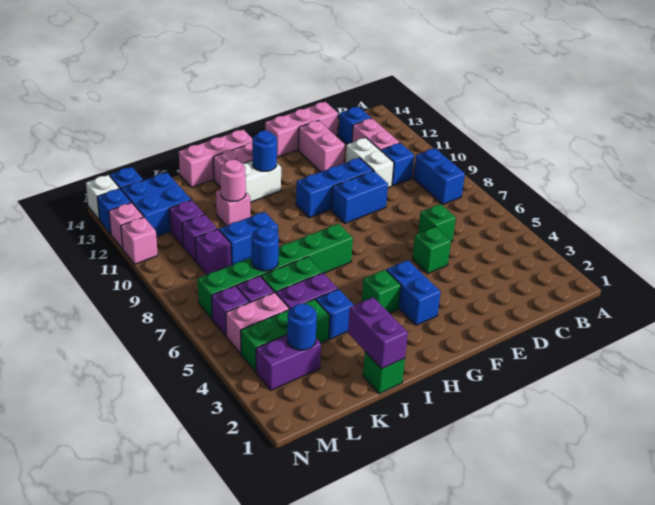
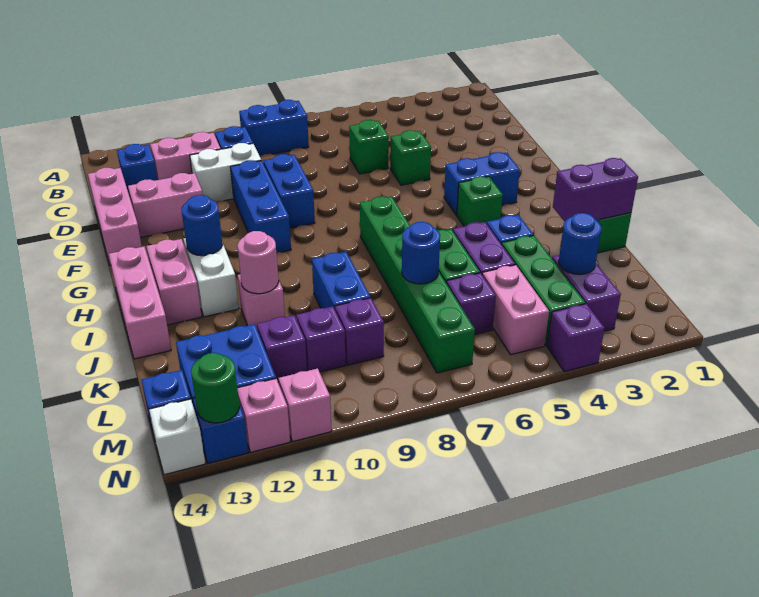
purple 1x1 brick [212,286,249,336] -> purple 1x1 brick moved to [547,304,605,372]
none -> green 1x1 round brick [191,353,240,423]

